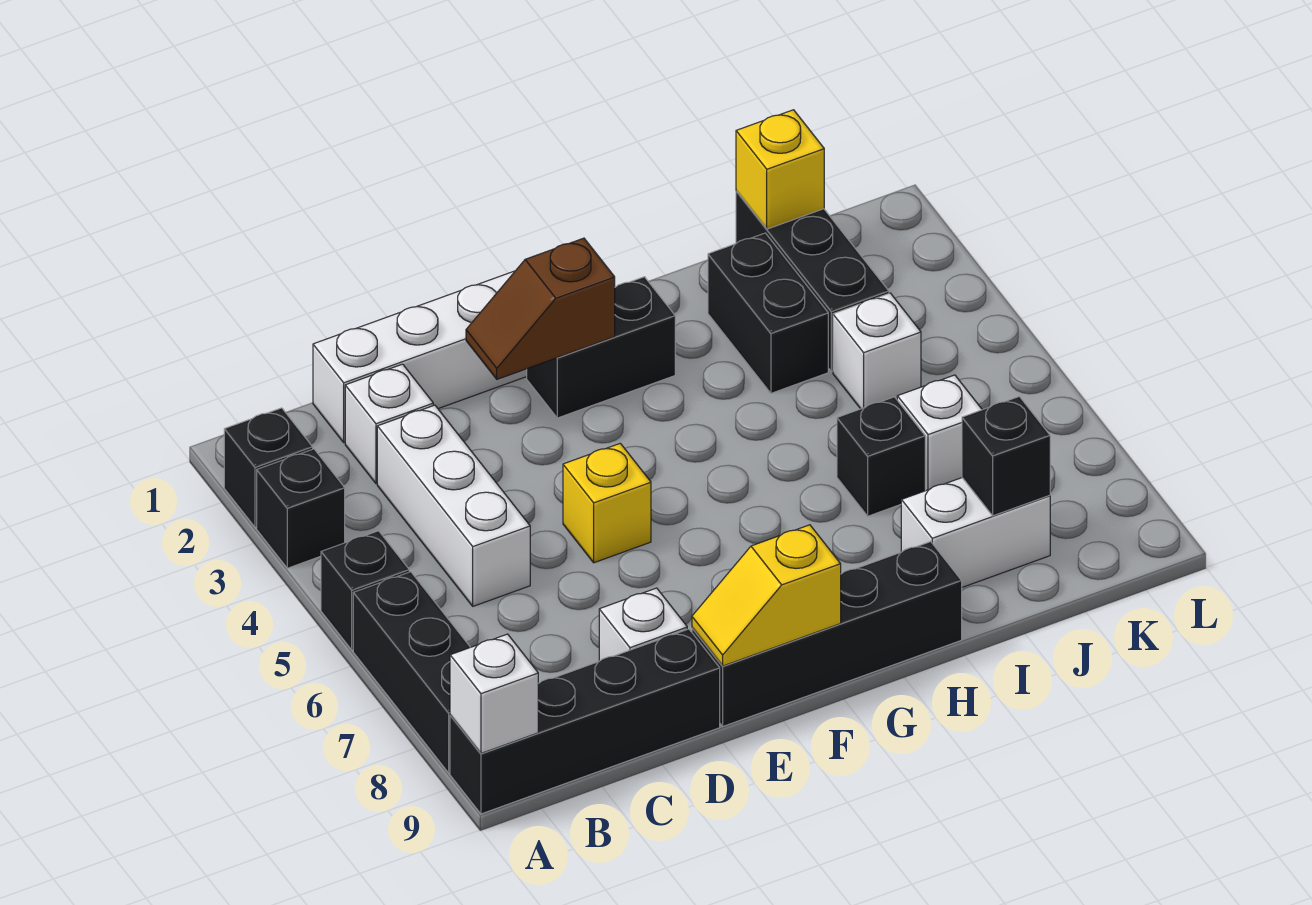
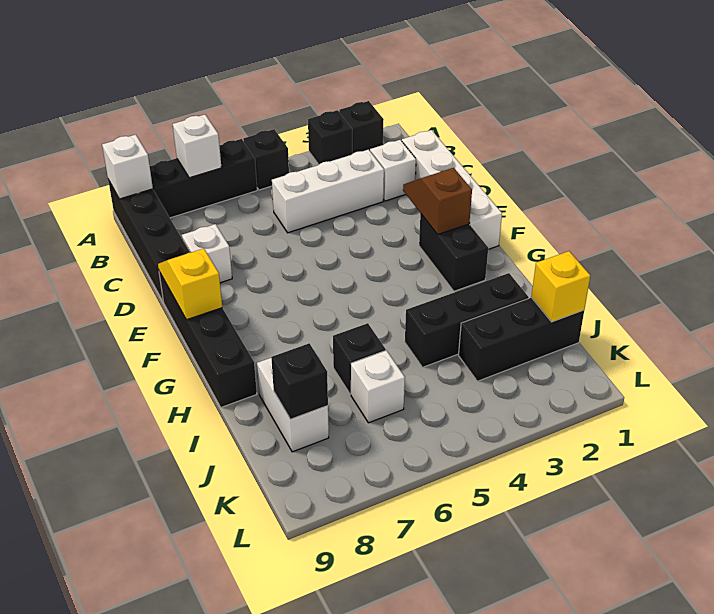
yellow 1x1 brick [563,443,651,563] -> none
black 1x2 brick [708,233,828,393] -> black 1x3 brick [405,273,529,367]
white 1x1 brick [833,293,921,409] -> white 1x1 brick moved to [173,115,221,178]

